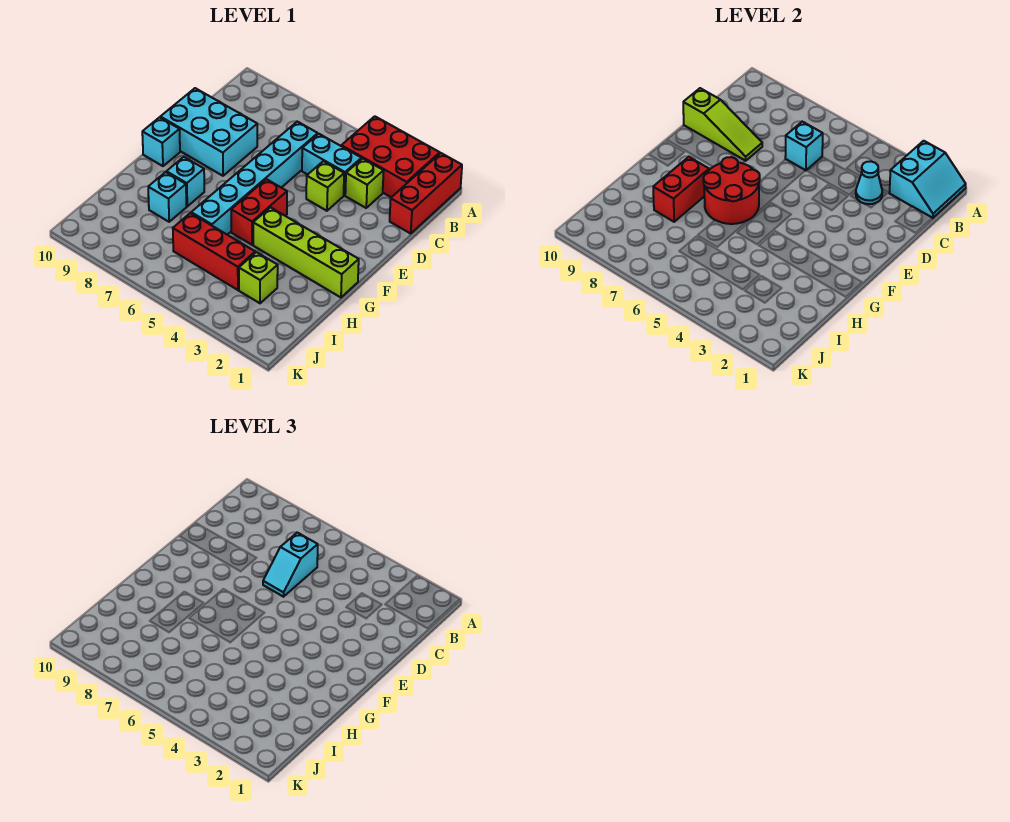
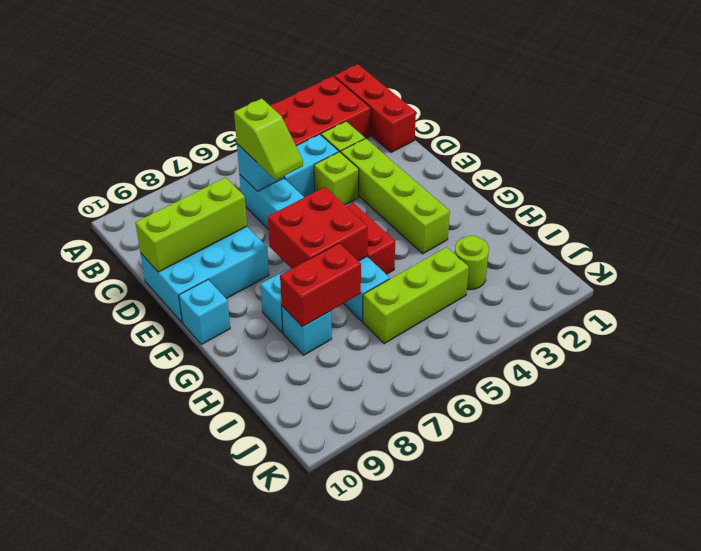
cyan 2x2 slope [890,141,966,218] -> none
cyan 1x1 cone [856,161,882,204] -> none
cyan 1x2 slope [263,533,318,597] -> lime 1x2 slope [234,99,303,180]
lime 1x3 slope [683,88,762,161] -> lime 1x3 brick [135,178,247,272]
red 2x2 round brick [703,157,760,224] -> red 2x2 brick [268,187,368,269]
lime 1x4 brick [253,207,359,297] -> lime 1x4 brick turned to [341,139,450,254]
red 1x2 brick [653,157,709,222] -> red 1x2 brick turned to [280,243,361,327]
lime 1x1 brick [239,252,278,303] -> lime 1x1 round brick [455,236,489,290]
red 1x3 brick [173,213,255,290] -> lime 1x3 brick [363,247,469,344]

